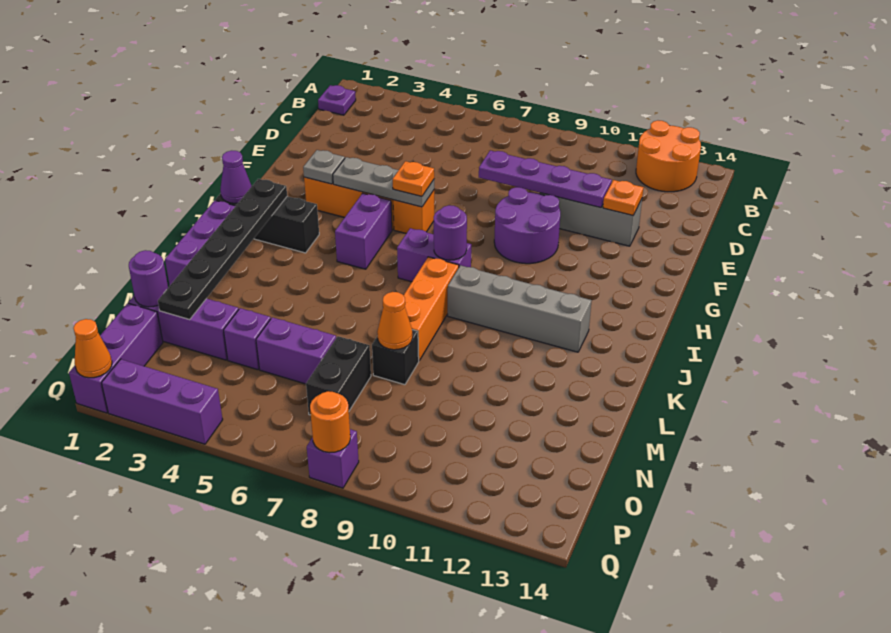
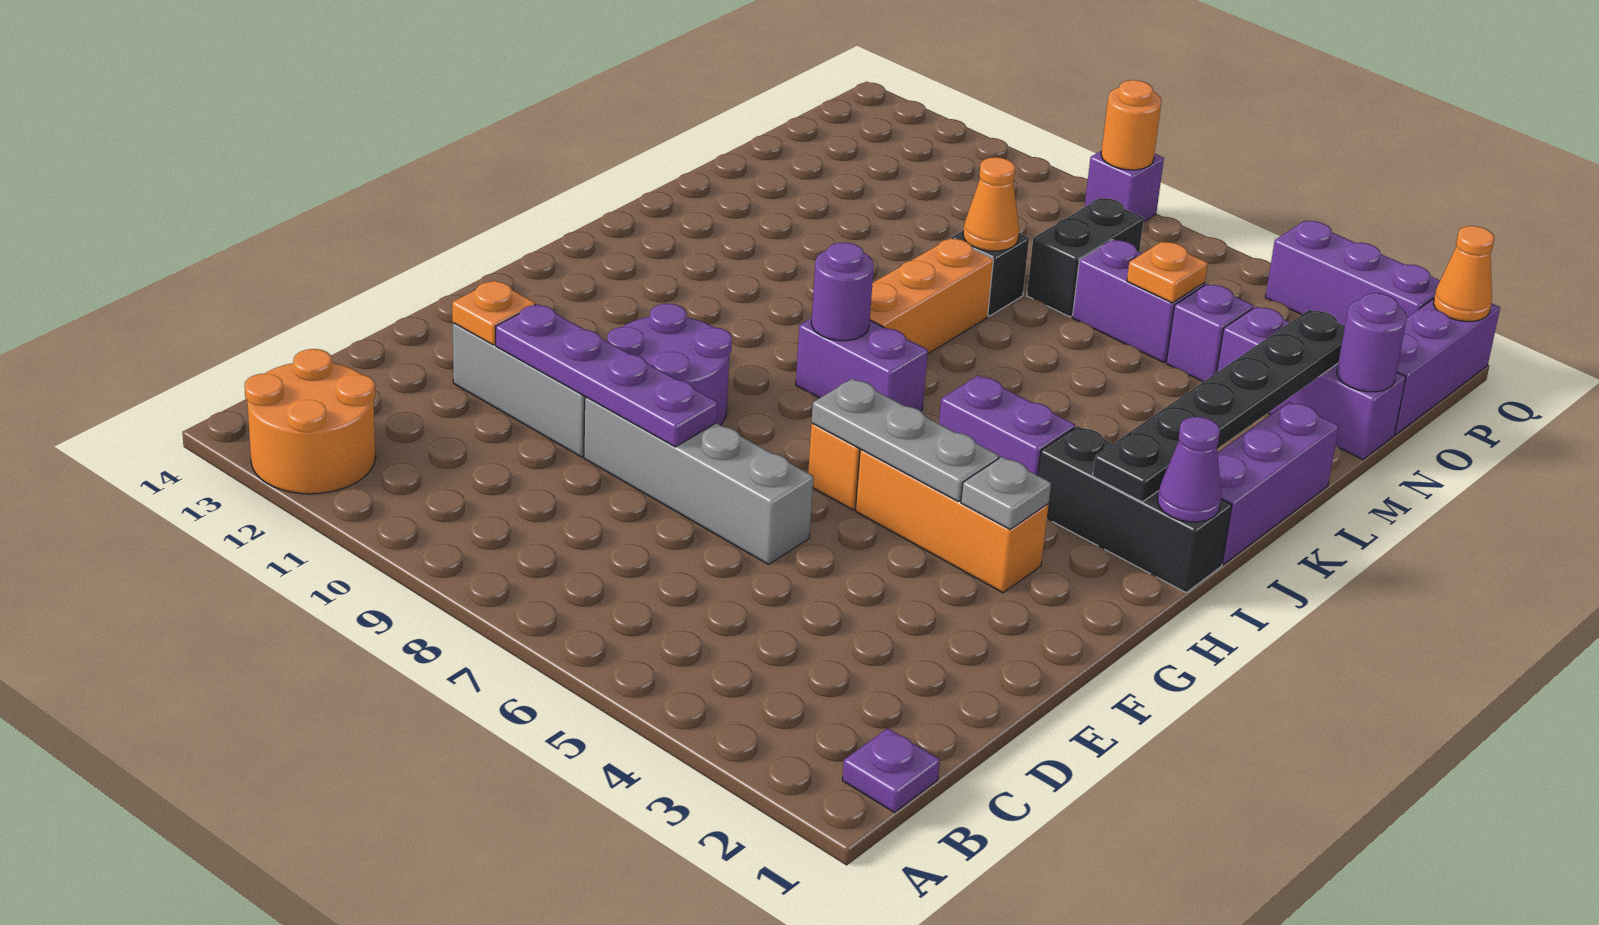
orange 1x1 plate [393,161,434,196] -> orange 1x1 plate moved to [1127,242,1208,303]
purple 1x2 brick [335,193,392,269] -> purple 1x2 brick turned to [939,375,1075,475]
grey 1x4 brick [448,265,592,352] -> grey 1x4 brick moved to [584,397,814,564]

